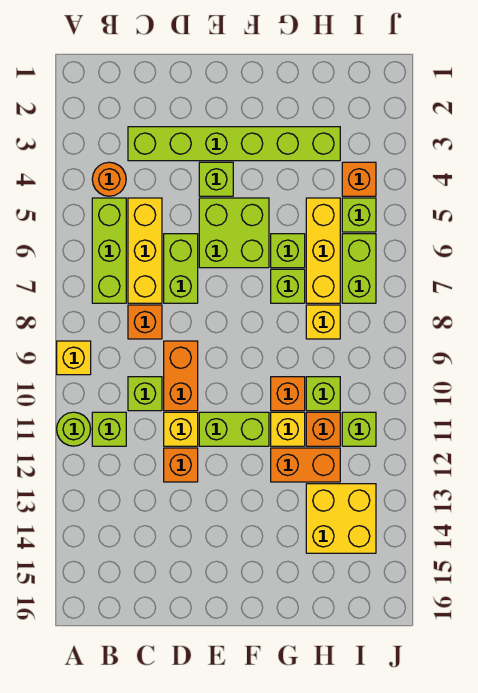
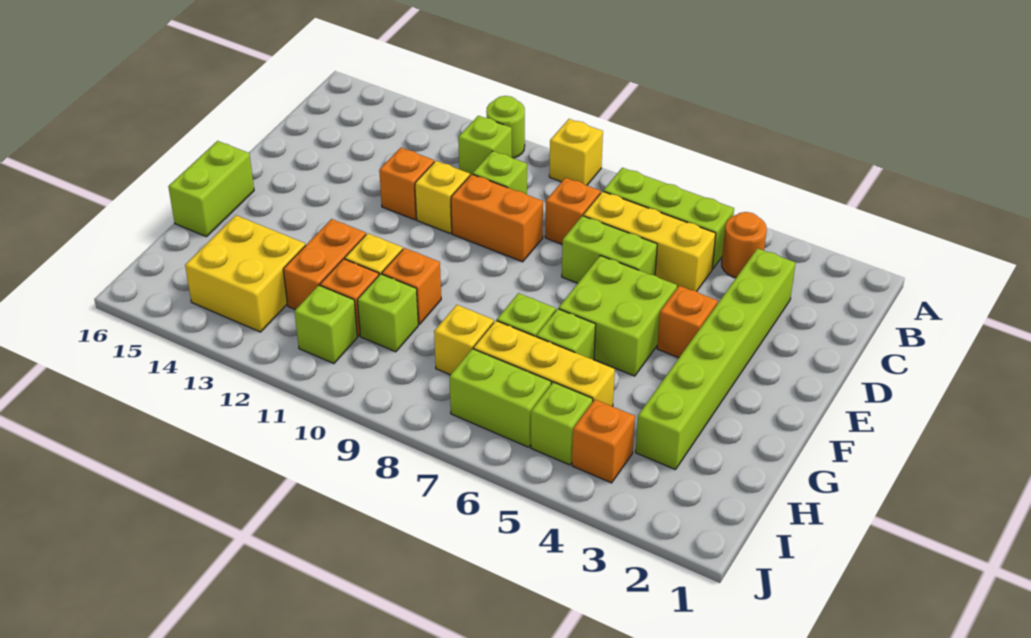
lime 1x1 brick [199,162,233,196] -> orange 1x1 brick [657,286,717,358]
lime 1x2 brick [199,412,269,446] -> lime 1x2 brick moved to [168,141,254,237]

